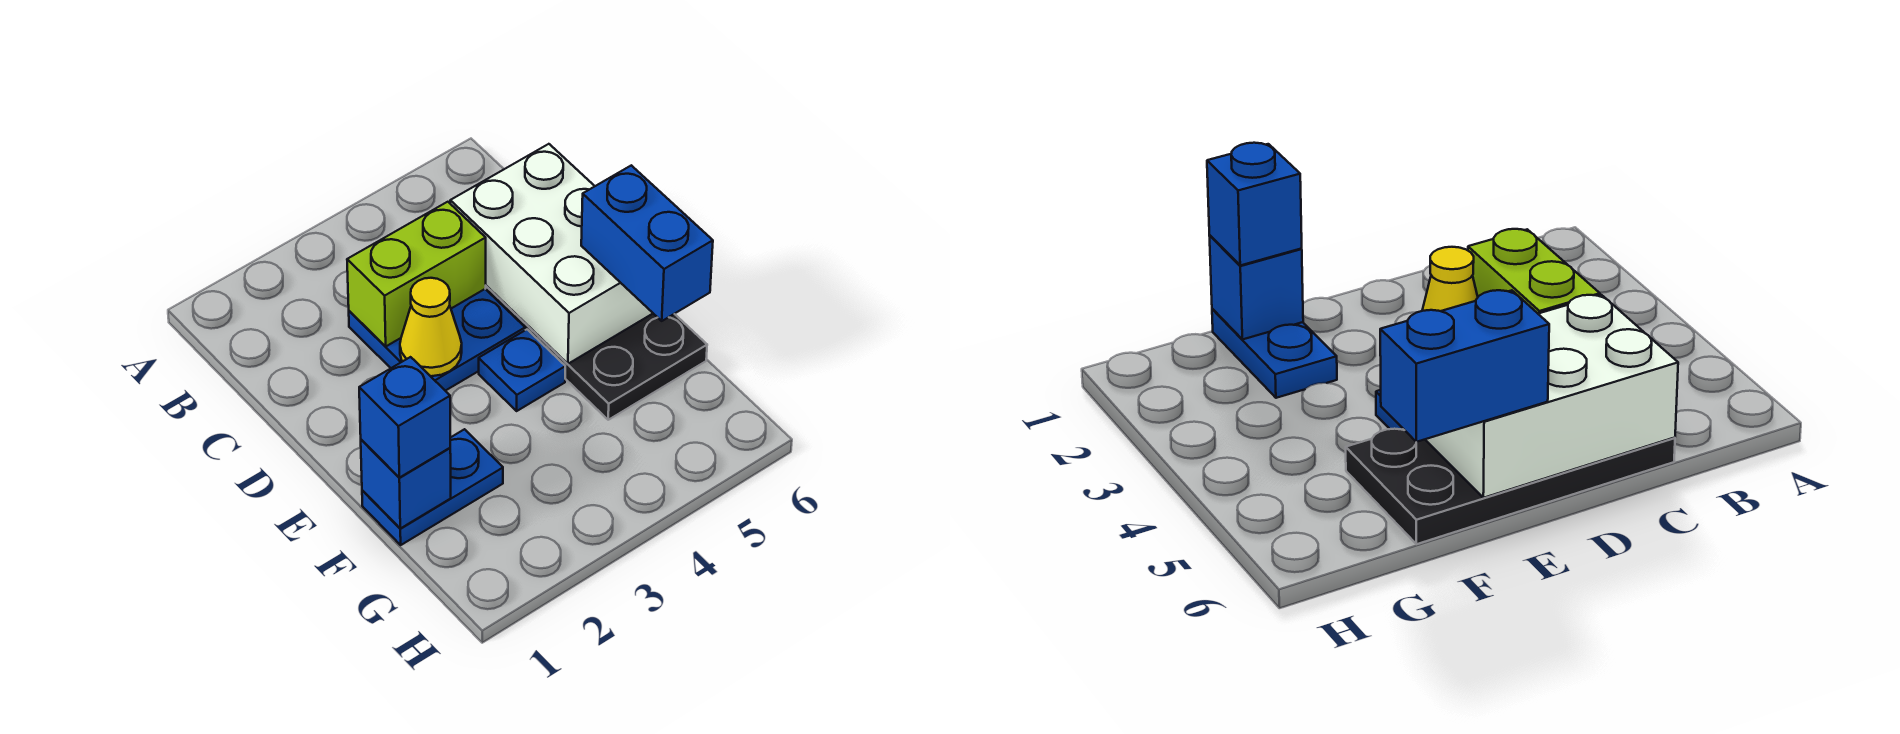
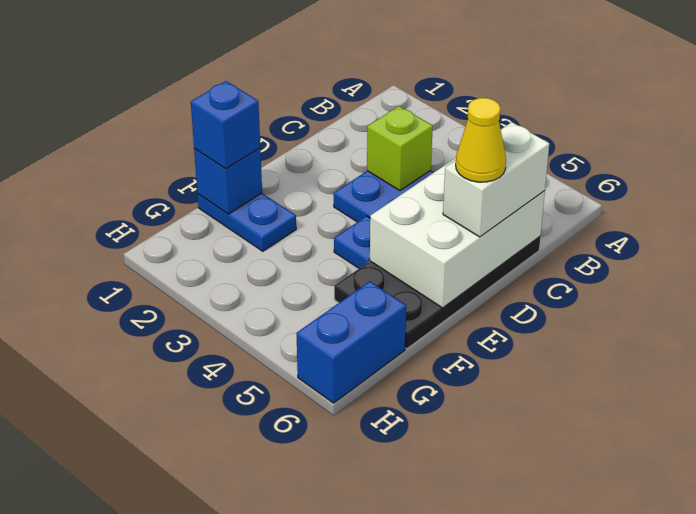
lime 1x2 brick [347,202,486,347] -> lime 1x1 brick [367,106,433,191]
none -> white 1x2 brick [443,122,549,237]
yellow 1x1 cone [400,278,462,376] -> yellow 1x1 cone moved to [456,98,506,182]
blue 1x2 brick [581,165,713,321] -> blue 1x2 brick moved to [297,281,406,403]

